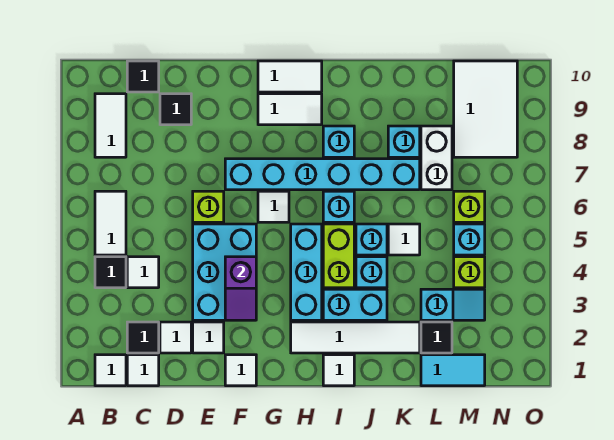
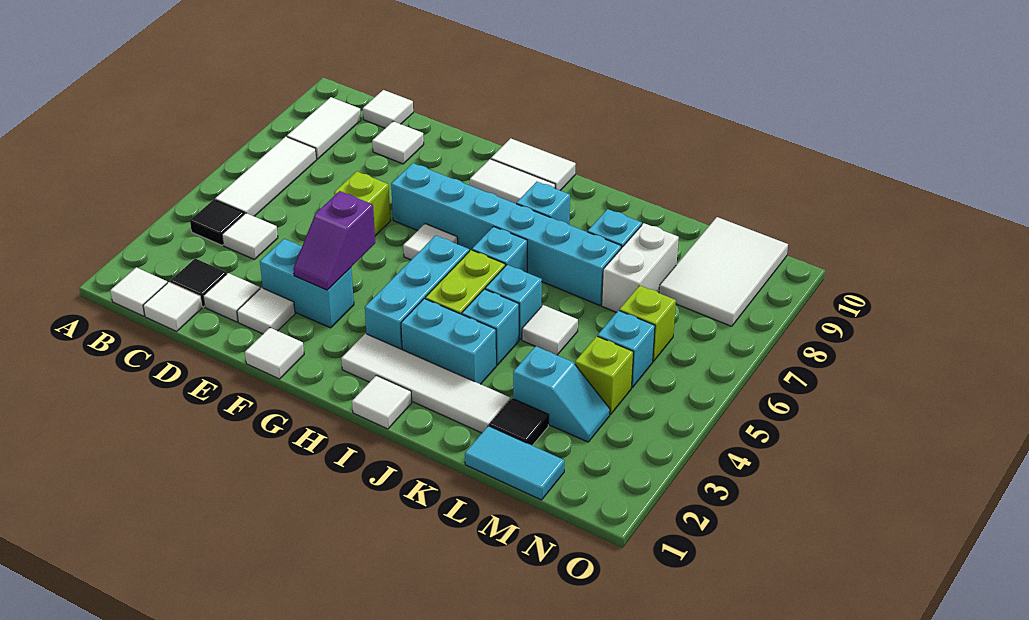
white 1x2 tile [95,191,126,255] -> white 1x3 tile [215,137,317,216]
black 1x1 tile [127,61,159,92] -> white 1x1 tile [363,90,413,128]
black 1x1 tile [160,94,191,125] -> white 1x1 tile [372,121,424,164]
cyan 2x3 brick [193,224,256,320] -> cyan 1x2 brick [260,239,354,328]

